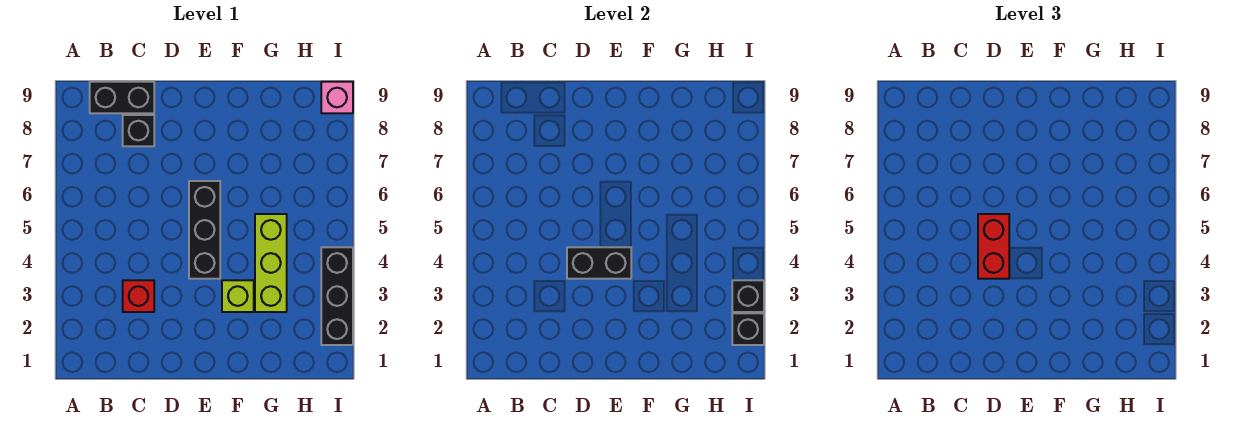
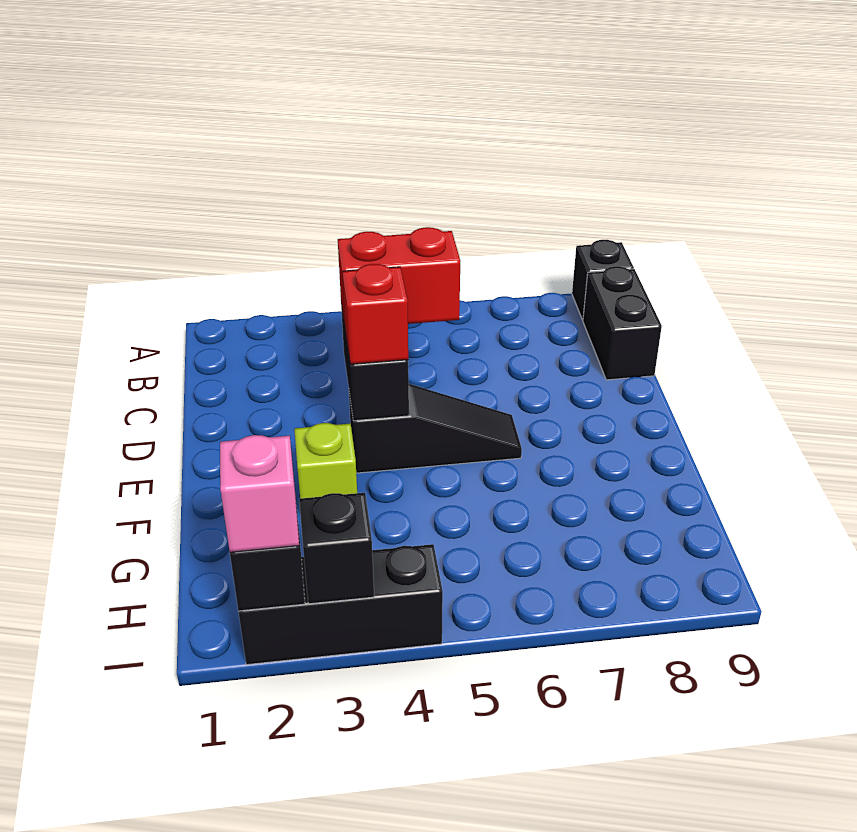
red 1x1 brick [123,280,154,312] -> red 1x1 brick moved to [342,264,408,364]
black 1x1 brick [123,115,154,146] -> black 1x1 brick moved to [572,240,634,320]
black 1x3 brick [189,181,220,279] -> black 1x3 slope [349,384,522,473]
lime 1x3 brick [255,214,287,312] -> none
pink 1x1 brick [321,82,353,113] -> pink 1x1 brick moved to [220,435,299,552]

